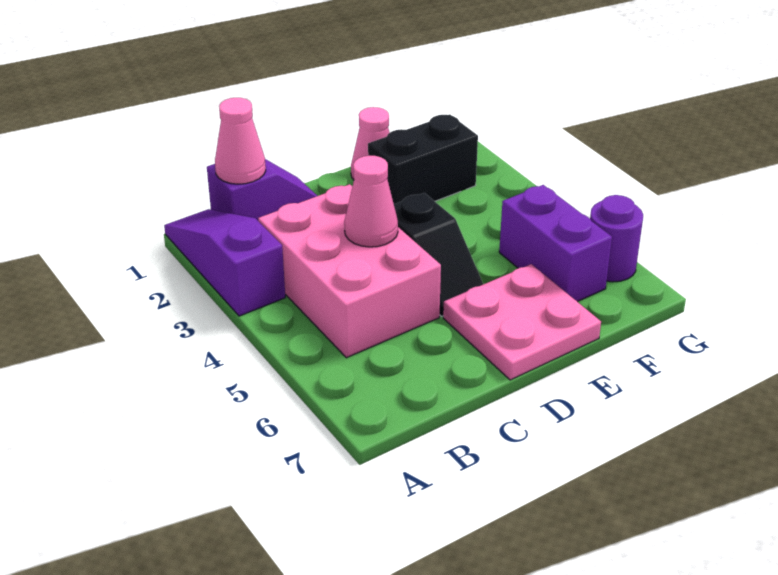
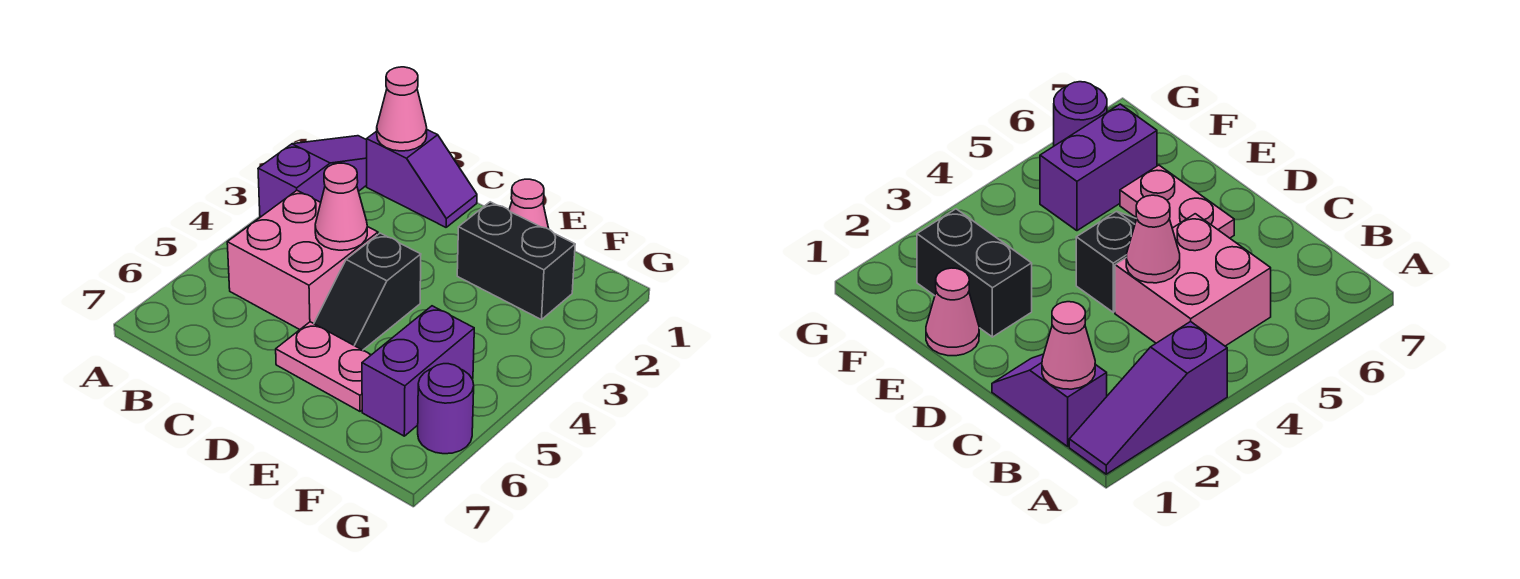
pink 2x3 brick [258,184,441,358] -> pink 2x2 brick [227,191,378,330]
pink 2x2 plate [443,264,601,380] -> pink 1x2 plate [276,322,371,411]

